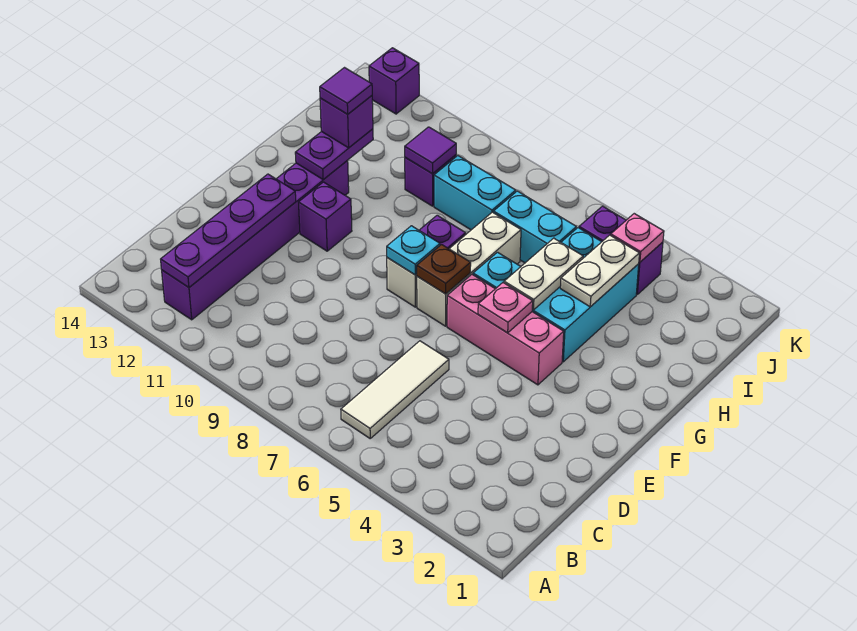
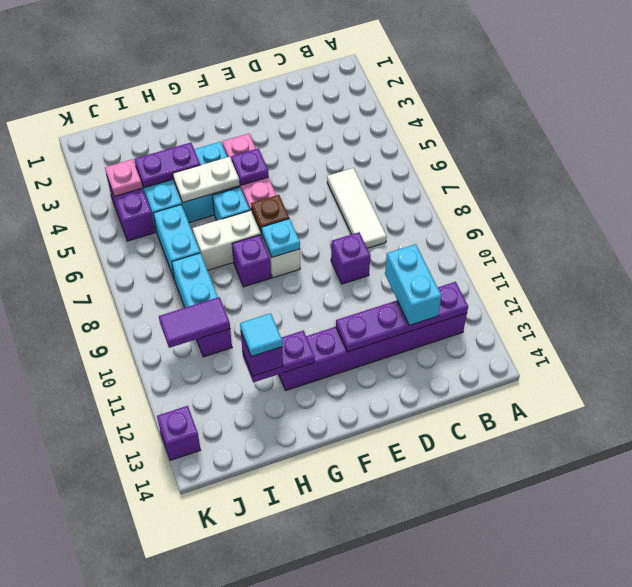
white 1x3 tile [341,341,449,438] -> white 1x3 tile turned to [327,168,387,248]
none -> cyan 1x2 brick [385,244,441,325]
pink 1x1 plate [478,283,533,333] -> purple 1x1 plate [231,148,269,185]
purple 1x1 brick [299,182,352,251] -> purple 1x1 brick moved to [331,232,370,284]
white 1x2 plate [560,235,639,307] -> purple 1x2 plate [135,143,200,188]
purple 1x1 tile [320,68,372,114] -> cyan 1x1 tile [240,313,282,357]
purple 1x1 tile [405,127,456,174] -> purple 1x2 tile [159,297,230,348]

